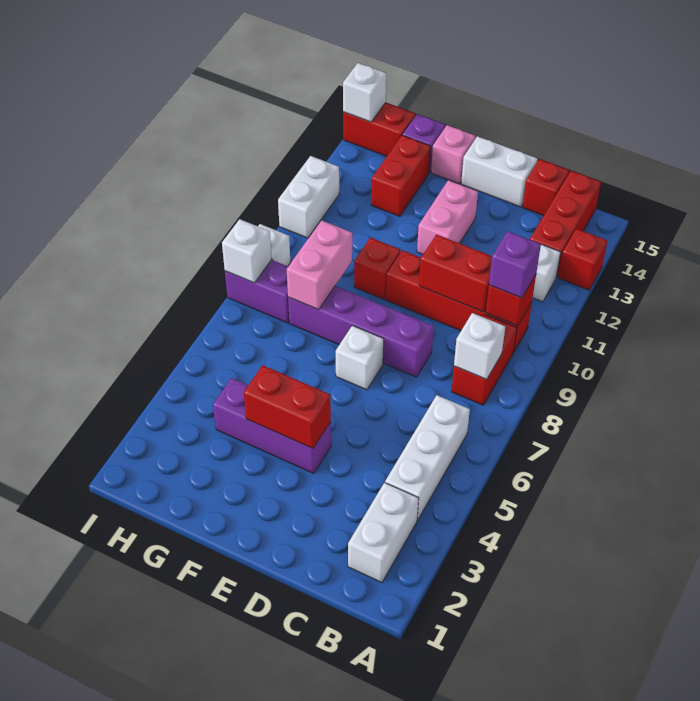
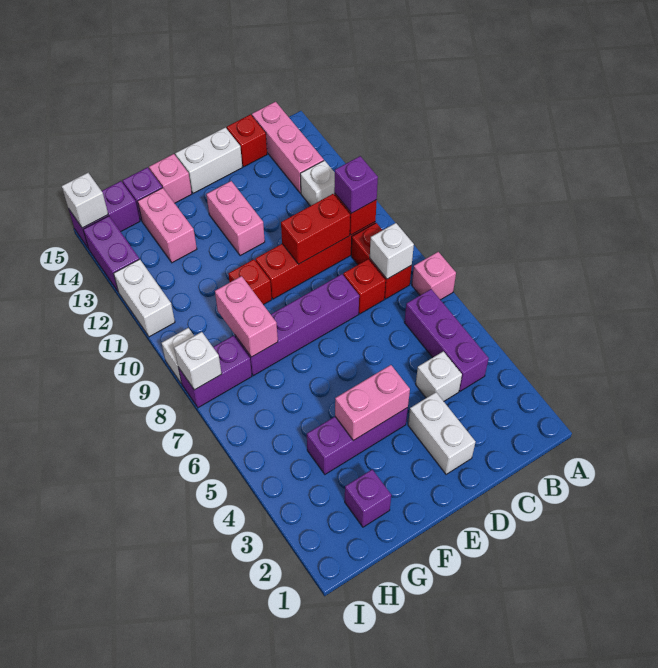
none -> pink 1x1 brick [412,252,456,300]
red 1x1 brick [558,229,607,290] -> red 1x1 brick moved to [343,259,386,314]
white 1x2 brick [348,483,419,583] -> white 1x2 brick moved to [408,392,476,474]
white 1x3 brick [385,395,470,520] -> purple 1x3 brick [404,289,489,391]
red 1x3 brick [530,171,601,277] -> pink 1x3 brick [252,102,324,193]
red 1x2 brick [244,365,331,448] -> pink 1x2 brick [335,365,410,441]
white 1x1 brick [336,326,384,390] -> white 1x1 brick moved to [416,351,462,401]
none -> purple 1x1 brick [345,470,391,527]
red 1x2 brick [371,135,431,216] -> pink 1x2 brick [138,188,197,263]
red 1x2 brick [343,103,415,156] -> purple 1x2 brick [69,181,140,248]
none -> purple 1x2 brick [83,216,139,291]

